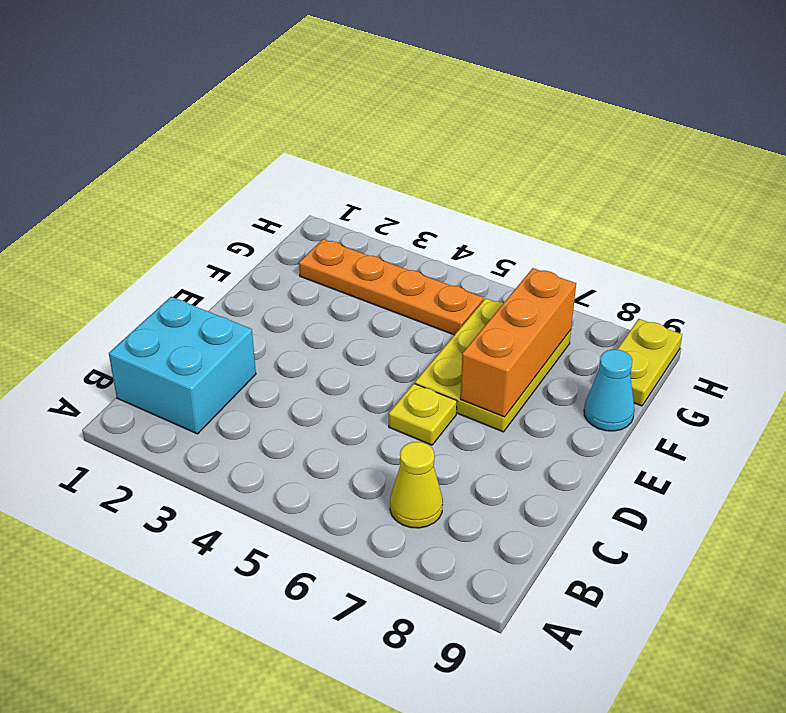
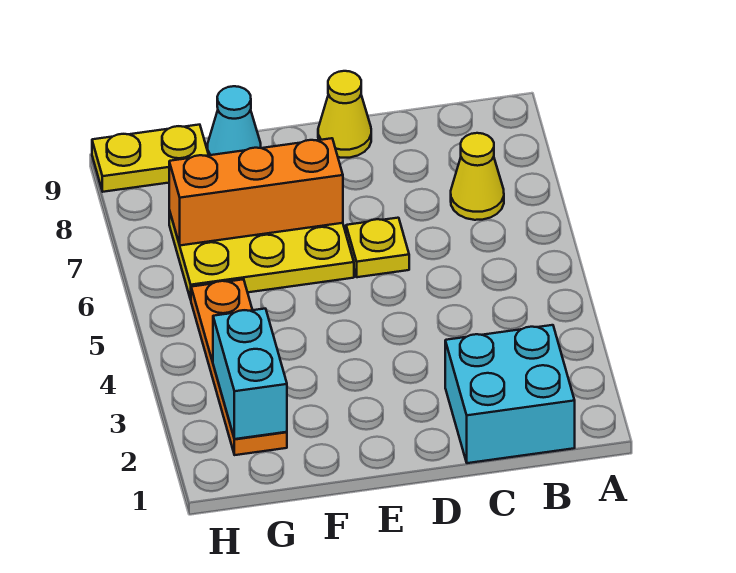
none -> yellow 1x1 cone [318,71,371,158]
none -> cyan 1x2 brick [213,309,287,439]

